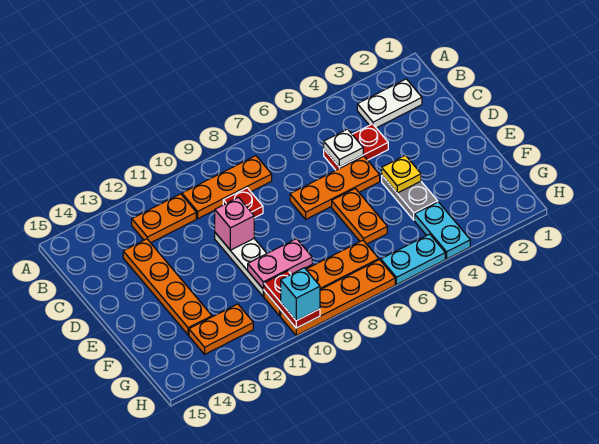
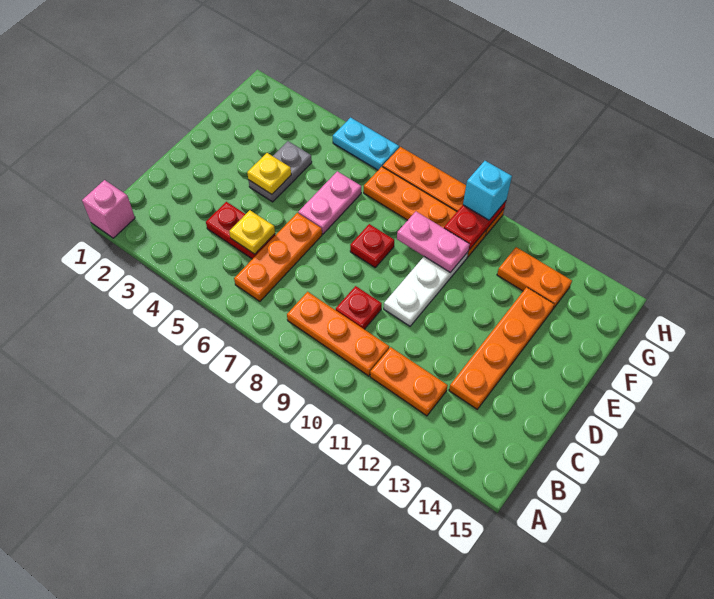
white 1x2 plate [357,79,422,128] -> none
white 1x1 plate [324,129,363,167] -> yellow 1x1 plate [229,210,275,254]
orange 1x3 plate [290,156,380,219] -> orange 1x3 plate turned to [234,213,322,301]
pink 1x1 brick [215,197,254,250] -> pink 1x1 brick moved to [82,180,135,238]
orange 1x2 plate [332,189,387,244] -> pink 1x2 plate [298,171,361,234]
none -> red 1x1 plate [350,224,394,267]
cyan 1x2 plate [415,202,470,259] -> none

